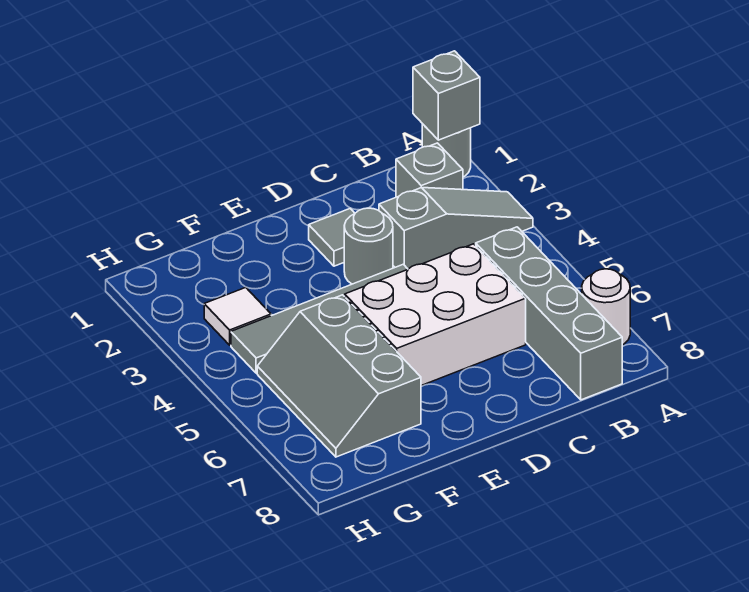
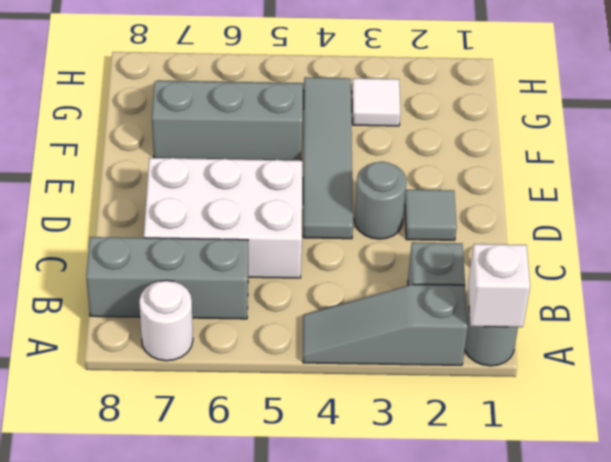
grey 1x1 brick [413,51,480,140] -> white 1x1 brick [468,244,530,327]
grey 1x3 slope [379,187,533,269] -> grey 1x3 slope turned to [303,284,468,365]
grey 1x4 brick [476,227,622,400] -> grey 1x3 brick [86,237,248,319]
white 2x3 brick [345,244,526,386] -> white 2x3 brick turned to [144,158,302,278]

